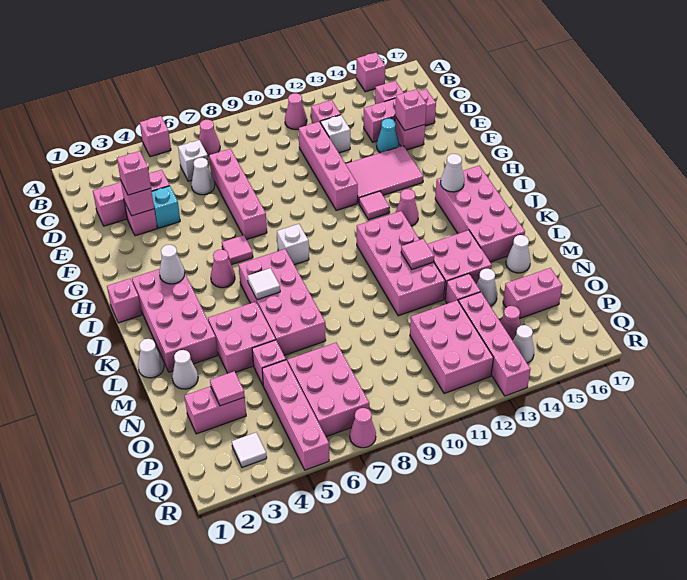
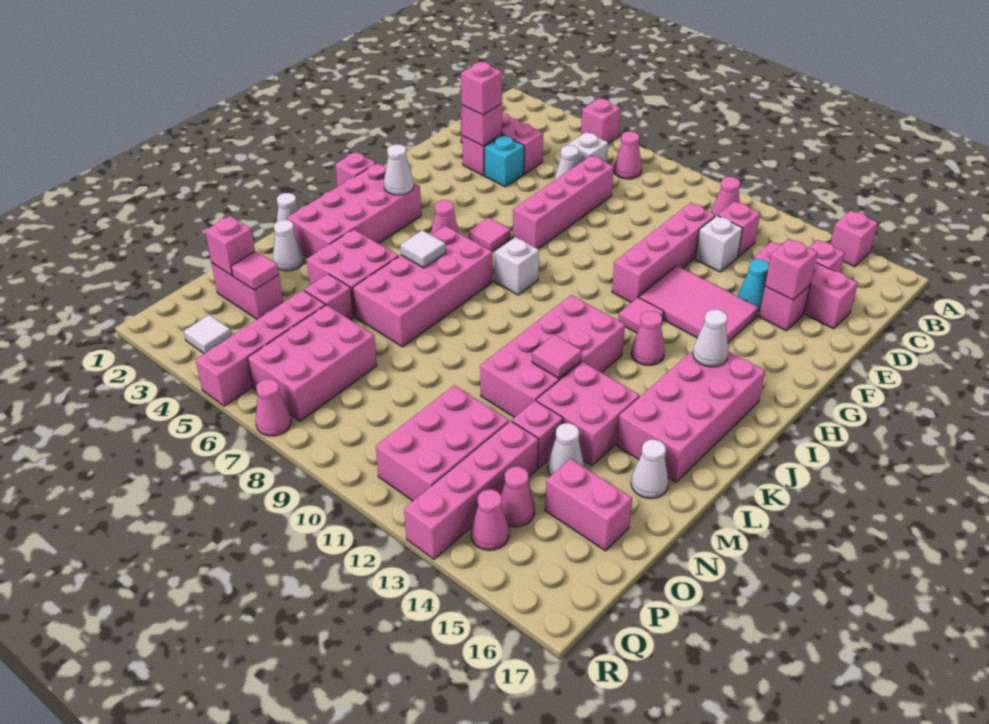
none -> pink 1x1 brick [205,216,255,275]
white 1x1 cone [513,325,534,363] -> pink 1x1 cone [471,490,509,550]

